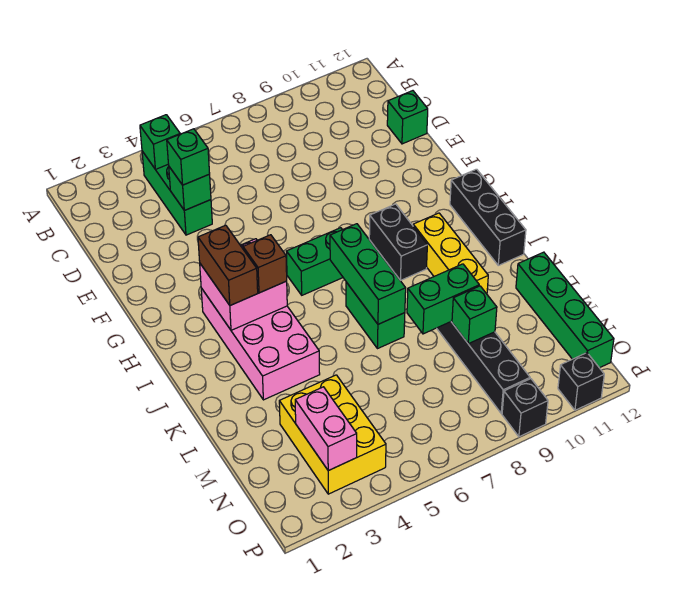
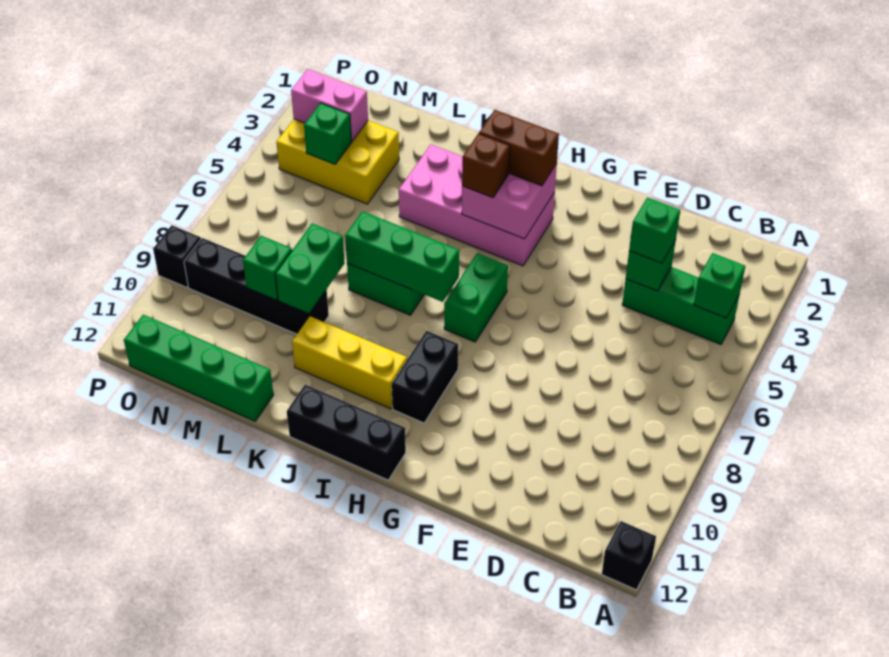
green 1x1 brick [387,91,428,144] -> green 1x1 brick moved to [304,103,352,164]
black 1x2 brick [369,204,427,280] -> black 1x2 brick turned to [392,331,458,423]
black 1x1 brick [558,353,604,410] -> black 1x1 brick moved to [602,521,656,590]

